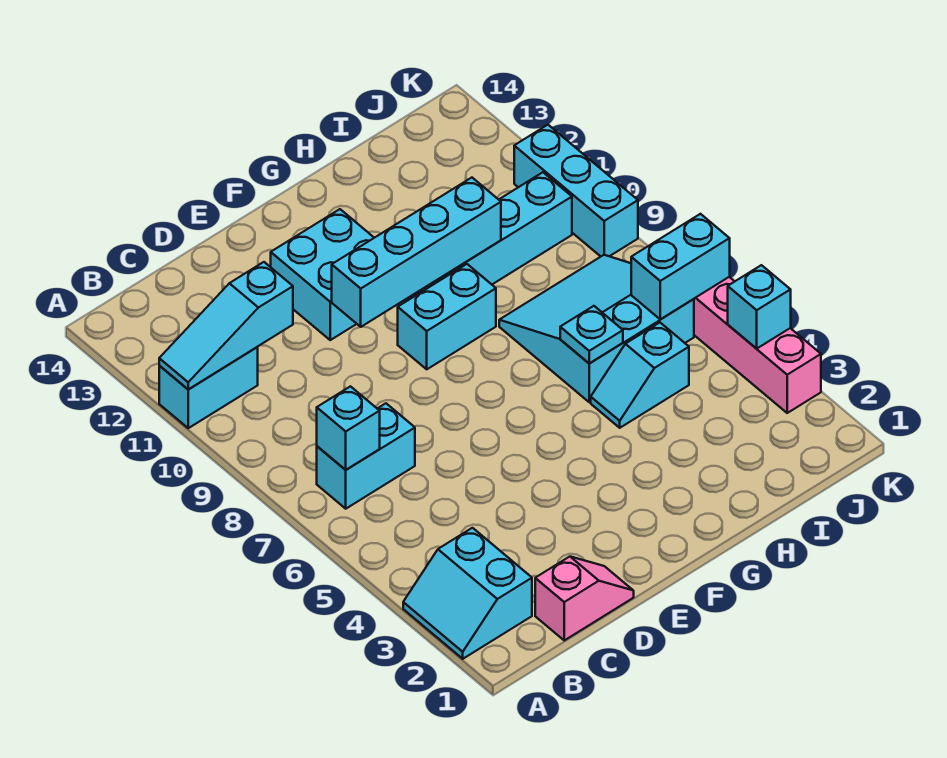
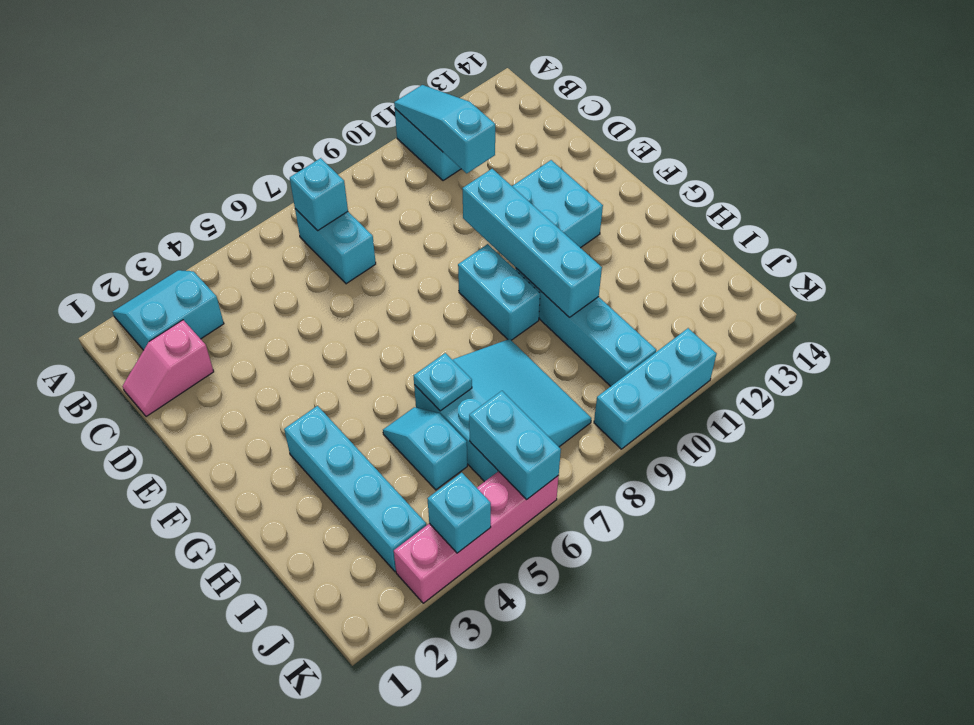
pink 1x2 slope [535,557,634,640] -> pink 1x2 slope turned to [123,320,214,417]
none -> cyan 1x4 brick [284,406,426,572]

